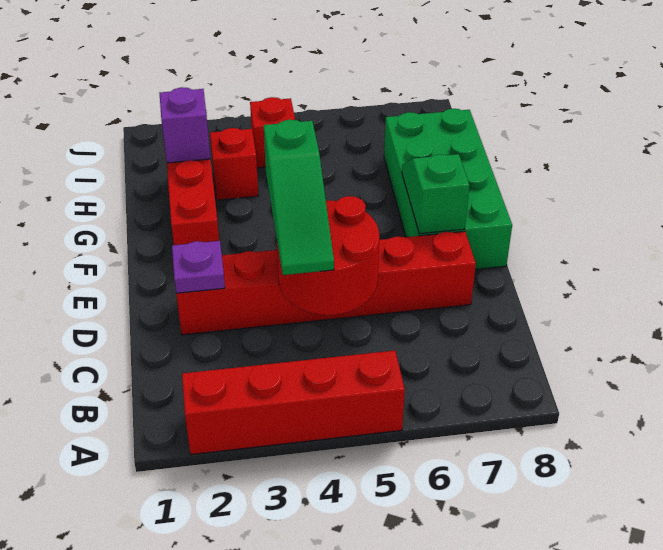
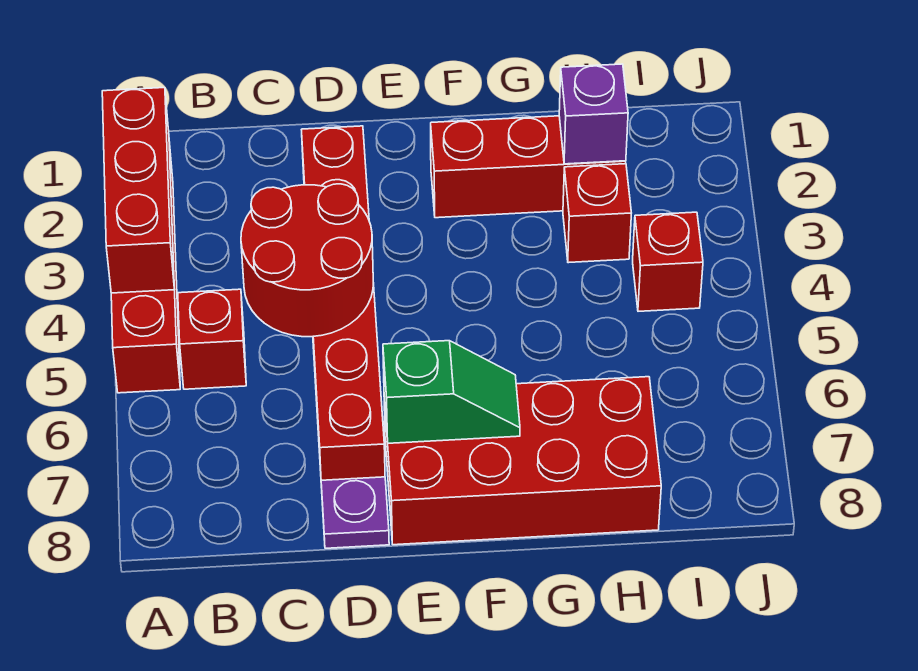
none -> red 1x3 brick [102,88,174,293]
none -> red 1x1 brick [178,289,246,389]
green 1x3 slope [264,120,334,275] -> none
purple 1x1 plate [172,241,225,293] -> purple 1x1 plate moved to [321,477,389,548]
green 2x4 brick [384,109,512,269] -> red 2x4 brick [384,377,661,545]

